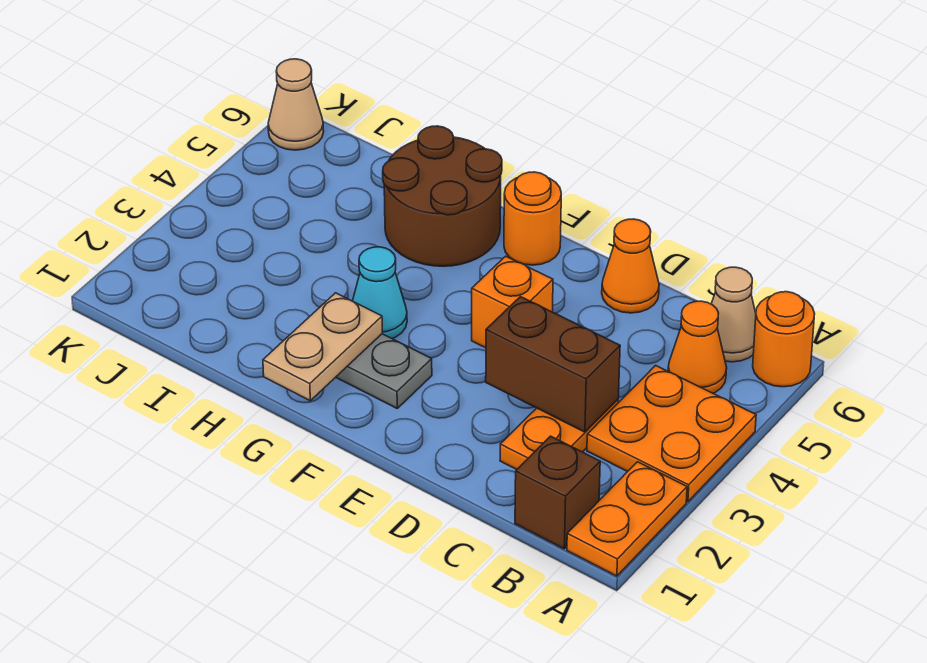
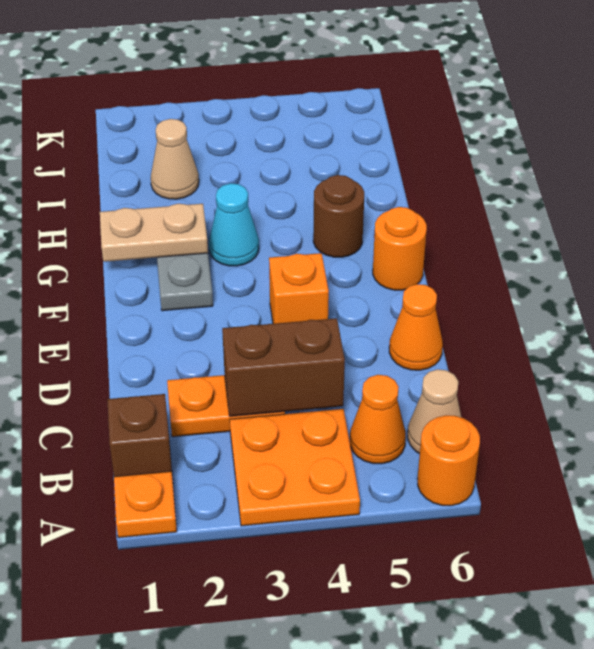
orange 1x2 plate [567,462,687,576] -> orange 1x1 plate [114,471,177,538]
brown 1x2 brick [486,297,620,432] -> brown 1x2 brick turned to [222,318,345,416]
brown 2x2 round brick [383,126,502,266] -> brown 1x1 round brick [313,175,364,257]
tan 1x1 cone [268,59,324,150] -> tan 1x1 cone moved to [151,119,199,199]

